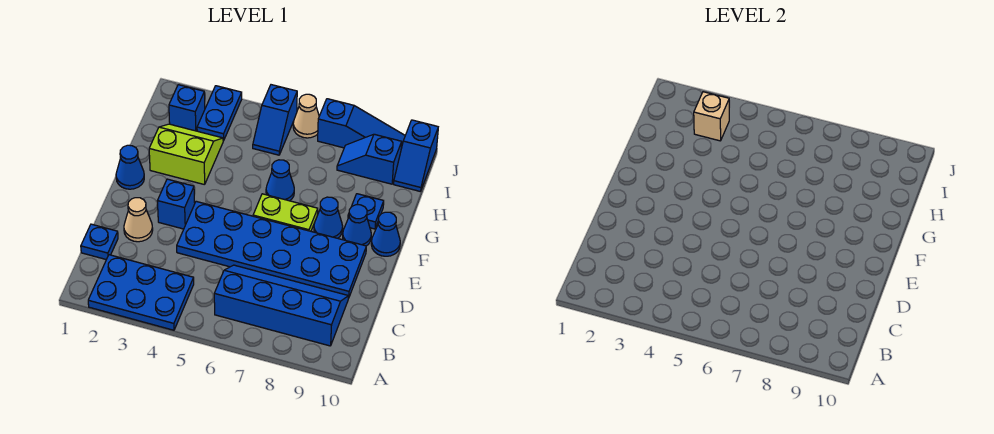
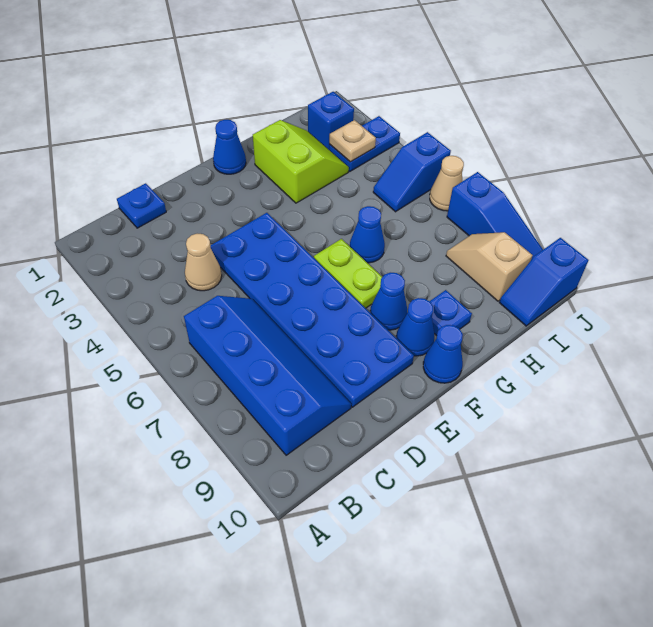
blue 2x3 plate [88,255,194,330] -> none
tan 1x1 cone [124,198,153,242] -> tan 1x1 cone moved to [185,234,222,291]
blue 1x1 brick [158,179,195,229] -> none
tan 1x1 brick [694,92,729,141] -> tan 1x1 plate [329,120,376,162]
blue 1x2 slope [337,134,402,184] -> tan 1x2 slope [446,232,532,301]

